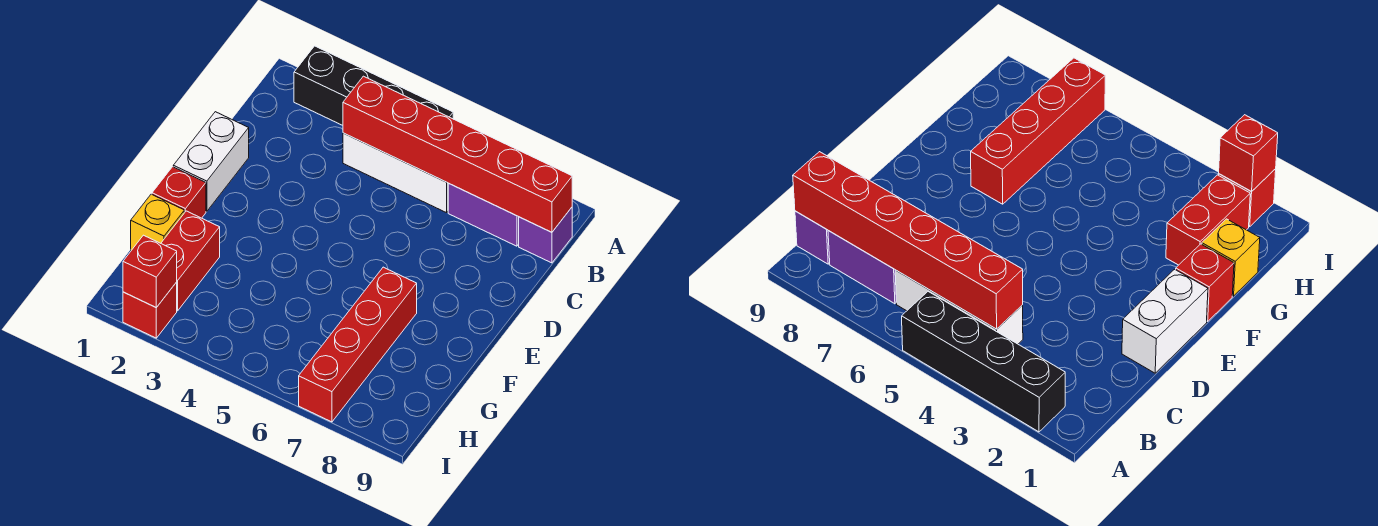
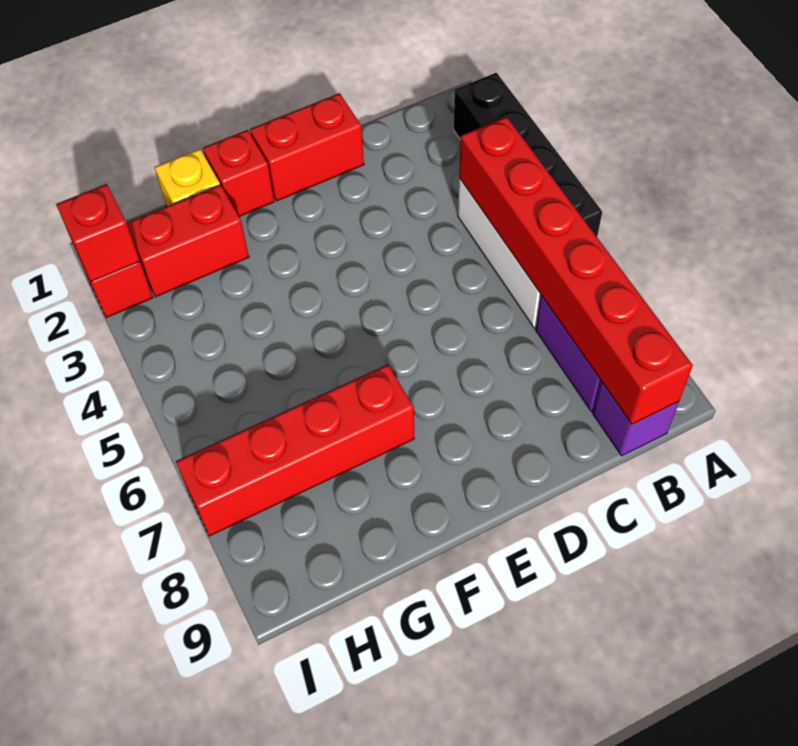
white 1x2 brick [173,112,249,211] -> red 1x2 brick [250,93,364,201]

